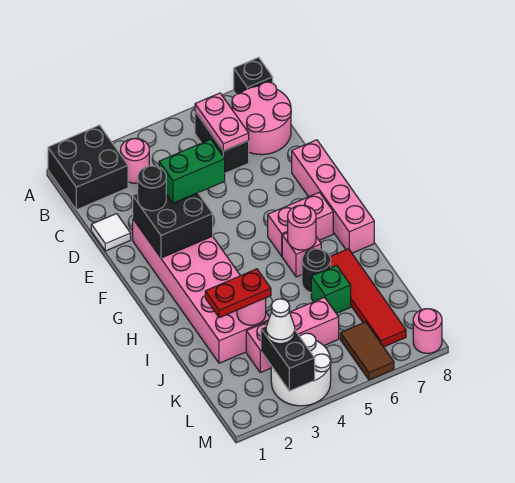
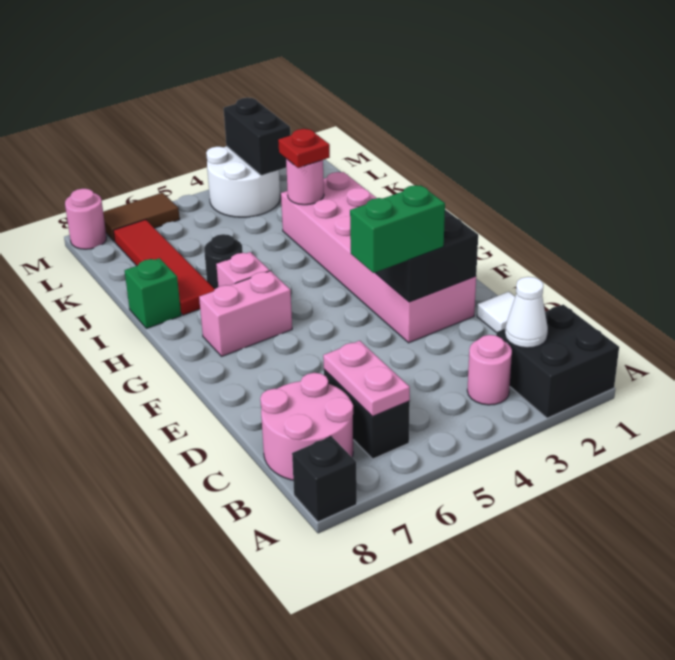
black 1x1 round brick [138,166,166,211] -> none
pink 1x4 brick [292,140,374,253] -> none
pink 1x1 round brick [288,205,316,250] -> none
red 1x2 plate [205,269,271,318] -> red 1x1 plate [278,129,330,168]
green 1x1 brick [311,266,351,314] -> green 1x1 brick moved to [125,258,181,329]
pink 1x3 brick [246,297,339,373] -> none
white 1x1 cone [266,299,295,344] -> white 1x1 cone moved to [505,277,548,348]
brown 1x2 tile [340,322,394,380] -> brown 1x2 tile turned to [103,193,180,242]

